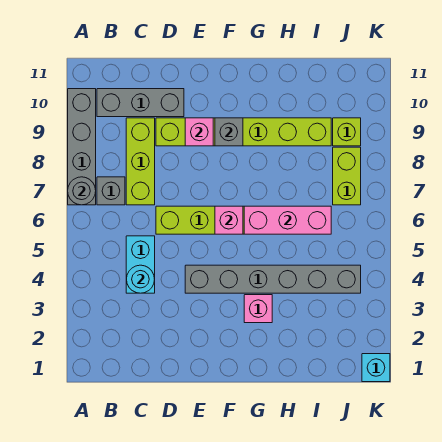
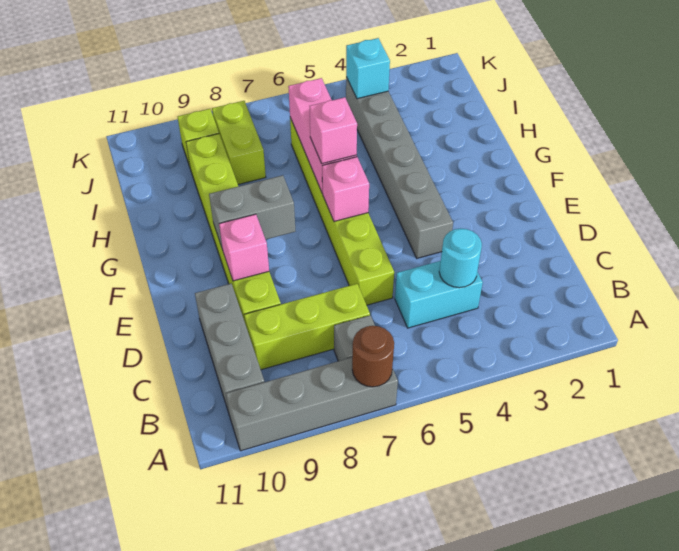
grey 1x1 round brick [68,177,96,205] -> brown 1x1 round brick [352,326,394,387]
grey 1x1 brick [215,118,243,146] -> grey 1x2 brick [209,175,295,250]
pink 1x1 brick [244,295,272,323] -> pink 1x1 brick moved to [310,97,357,164]
lime 1x2 brick [333,147,361,205] -> lime 1x2 brick turned to [212,101,266,184]
cyan 1x1 brick [362,354,390,382] -> cyan 1x1 brick moved to [346,38,390,99]

